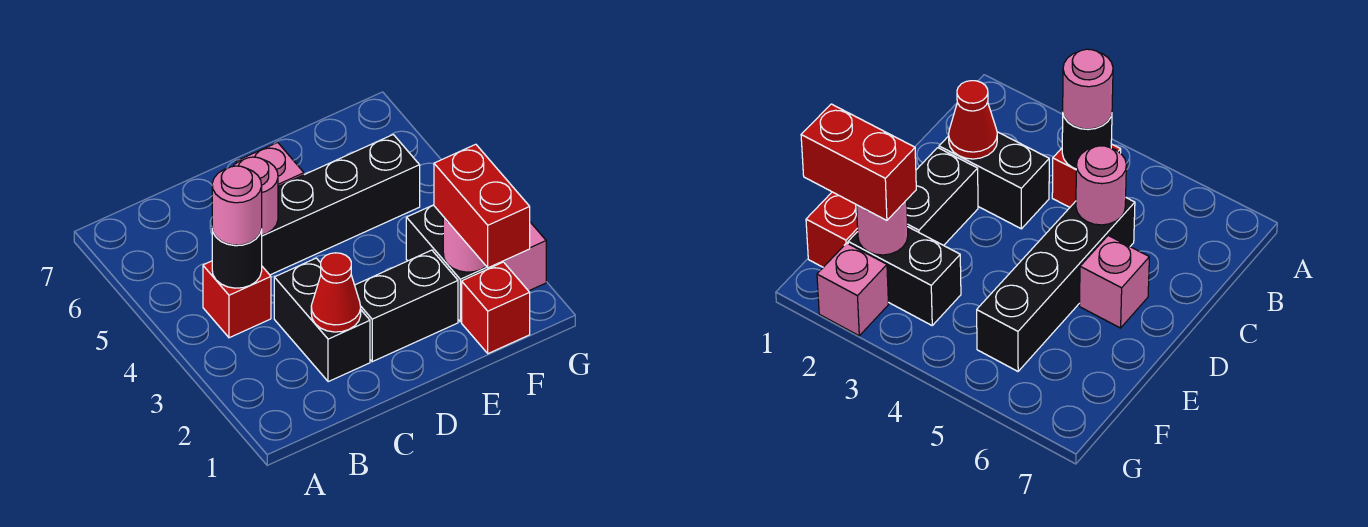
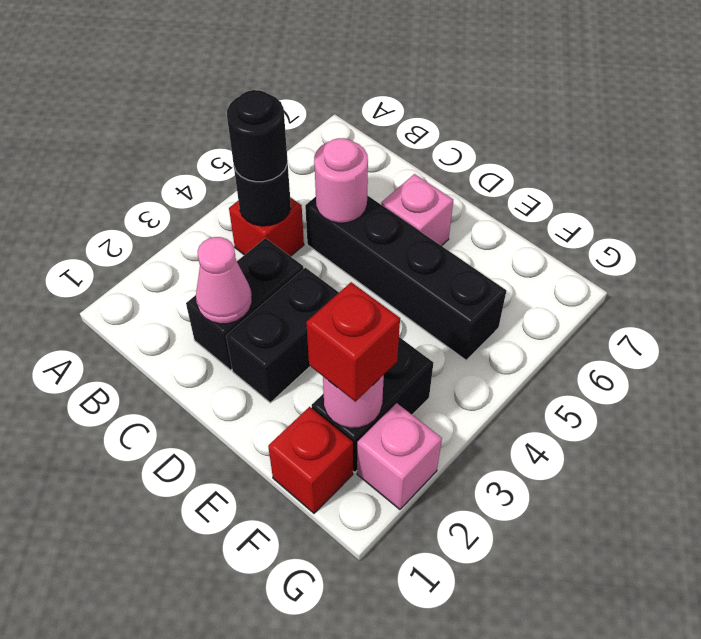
pink 1x1 round brick [212,166,262,245] -> black 1x1 round brick [227,90,287,182]
red 1x1 cone [311,253,361,332] -> pink 1x1 cone [196,237,252,324]
black 1x2 brick [355,250,458,362] -> black 1x2 brick turned to [226,268,339,403]
red 1x2 brick [434,144,530,268] -> red 1x1 brick [306,282,400,402]

